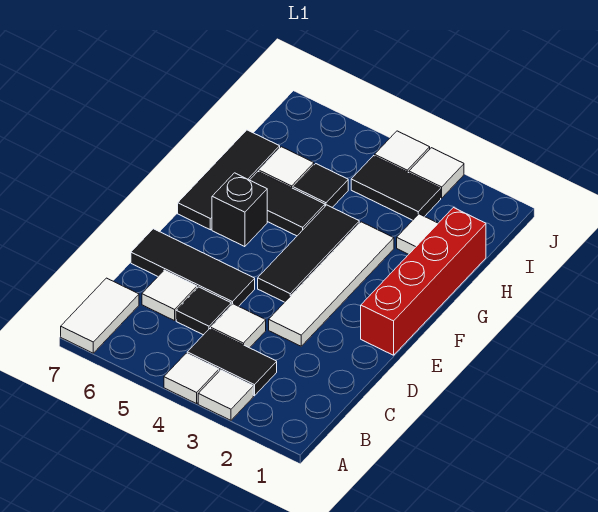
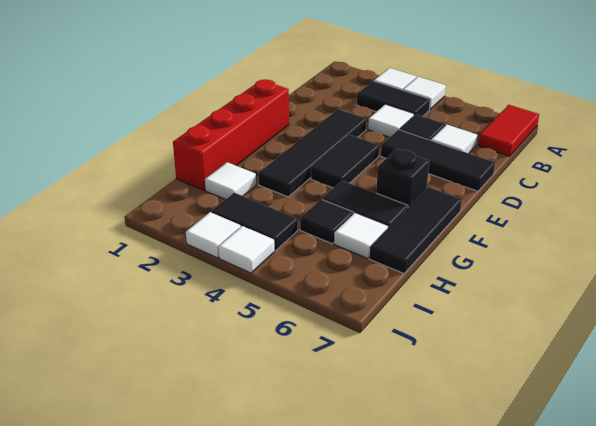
white 1x2 tile [61,278,139,353] -> red 1x2 tile [478,105,539,156]
white 1x4 tile [269,222,394,346] -> black 1x4 tile [258,109,366,197]
black 1x3 tile [258,205,359,302] -> black 1x2 tile [311,135,379,188]

